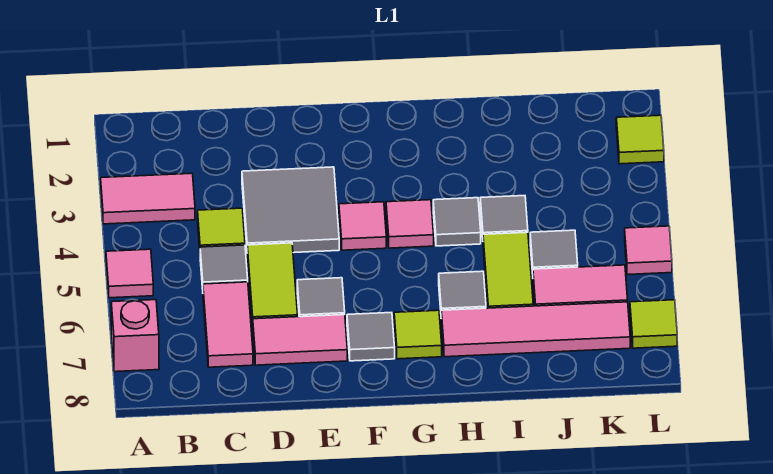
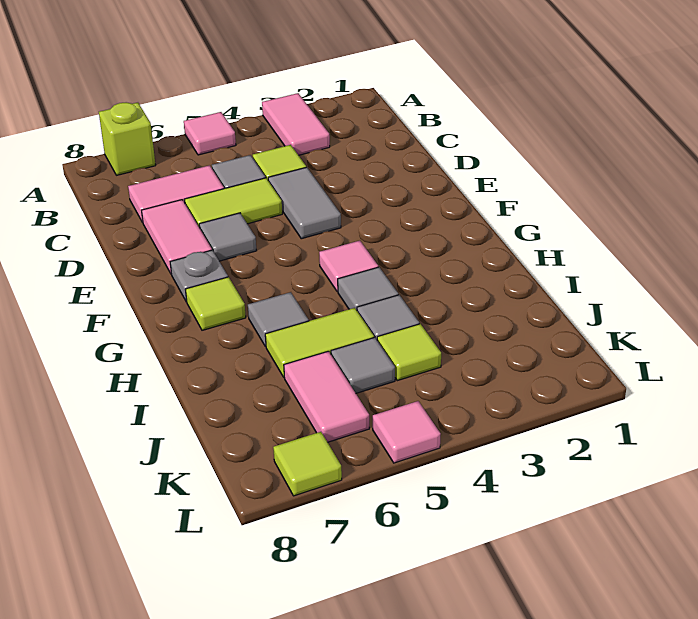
pink 1x1 brick [111,300,159,372] -> lime 1x1 brick [99,102,156,175]
grey 2x2 tile [242,167,339,253] -> grey 1x2 tile [268,167,341,239]
pink 1x1 tile [339,202,386,250] -> none
grey 1x1 tile [347,313,395,361] -> grey 1x1 plate [170,250,228,302]
pink 1x4 tile [441,302,630,357] -> none
lime 1x1 tile [616,115,664,164] -> lime 1x1 tile moved to [377,324,441,381]

